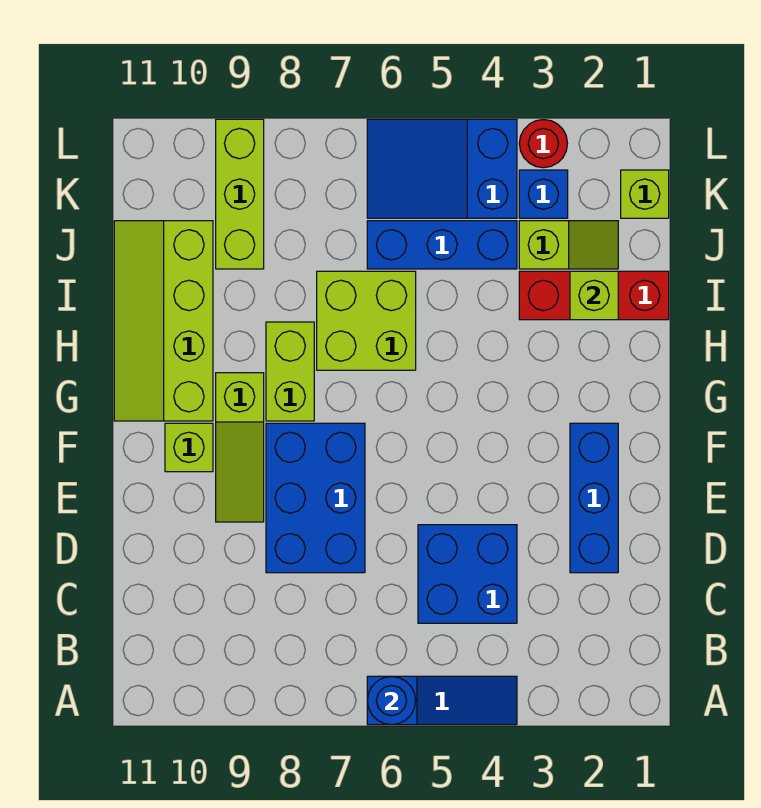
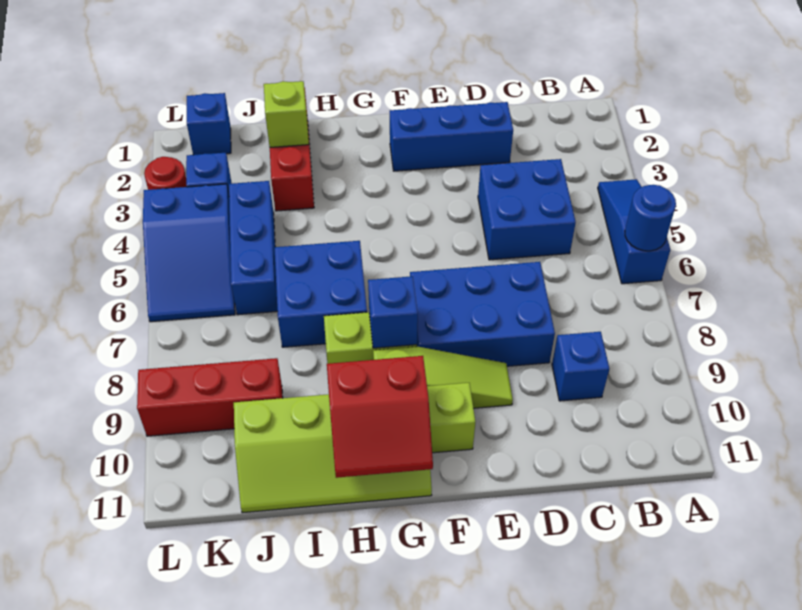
none -> blue 1x1 brick [552,332,609,401]
none -> blue 1x1 brick [368,276,418,348]
none -> red 2x2 slope [327,356,433,478]
lime 2x2 brick [317,271,416,370] -> blue 2x2 brick [275,241,367,347]
lime 1x2 slope [519,221,618,269] -> none
lime 1x3 brick [216,119,264,269] -> red 1x3 brick [137,358,283,436]
lime 1x1 brick [621,170,669,218] -> blue 1x1 brick [187,93,231,155]

